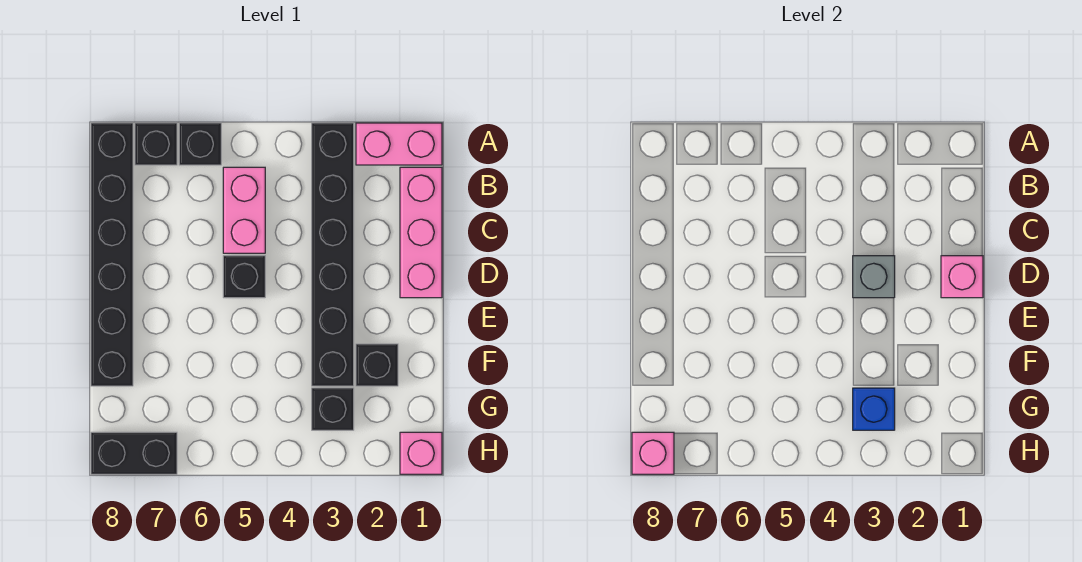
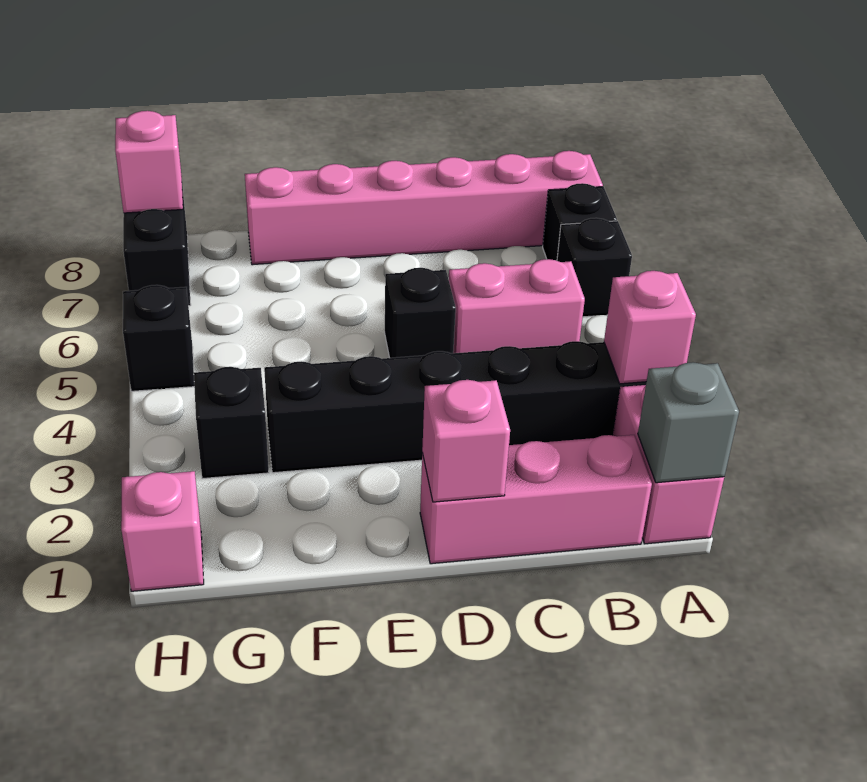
none -> pink 1x1 brick [604,271,696,384]
black 1x6 brick [91,123,133,386] -> pink 1x6 brick [245,151,603,265]
grey 1x1 brick [853,256,895,298] -> grey 1x1 brick moved to [638,362,739,483]
black 1x1 brick [356,344,398,386] -> black 1x1 brick moved to [123,285,194,391]
blue 1x1 brick [853,388,895,430] -> none

